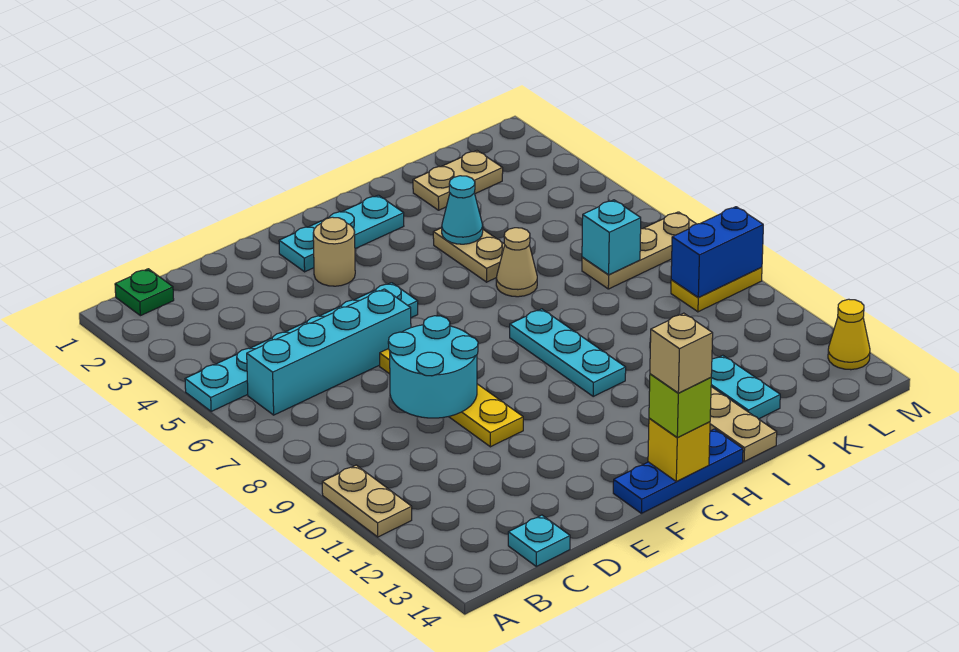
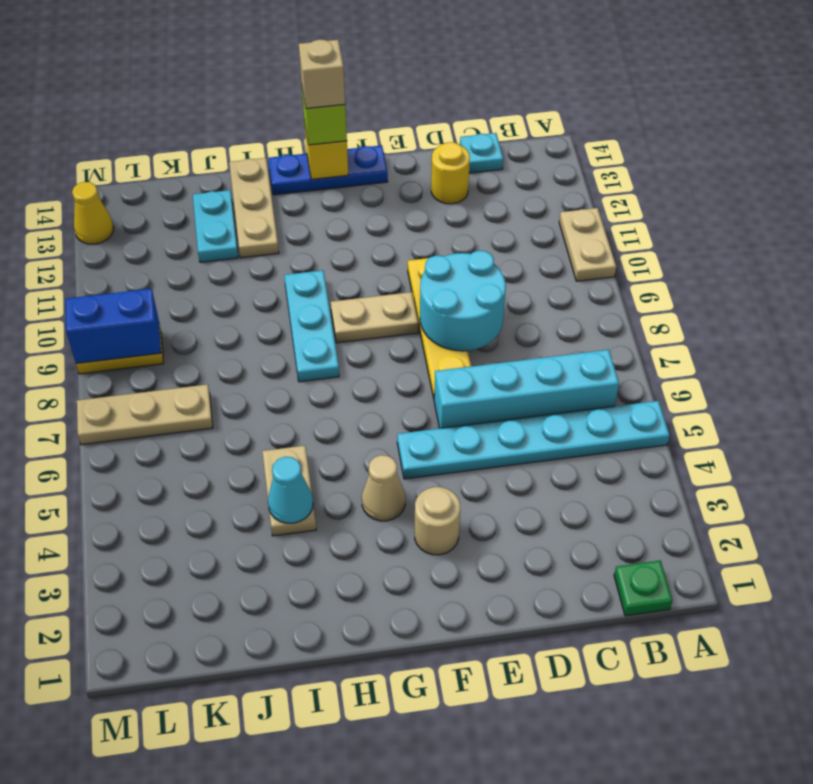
none -> yellow 1x1 round brick [431,142,470,204]
cyan 1x3 plate [279,195,404,272] -> none
tan 1x1 cone [496,228,537,297] -> tan 1x1 cone moved to [362,455,405,521]
tan 1x2 plate [413,151,503,210] -> tan 1x2 plate moved to [331,292,418,343]
cyan 1x1 brick [582,200,641,275] -> none

